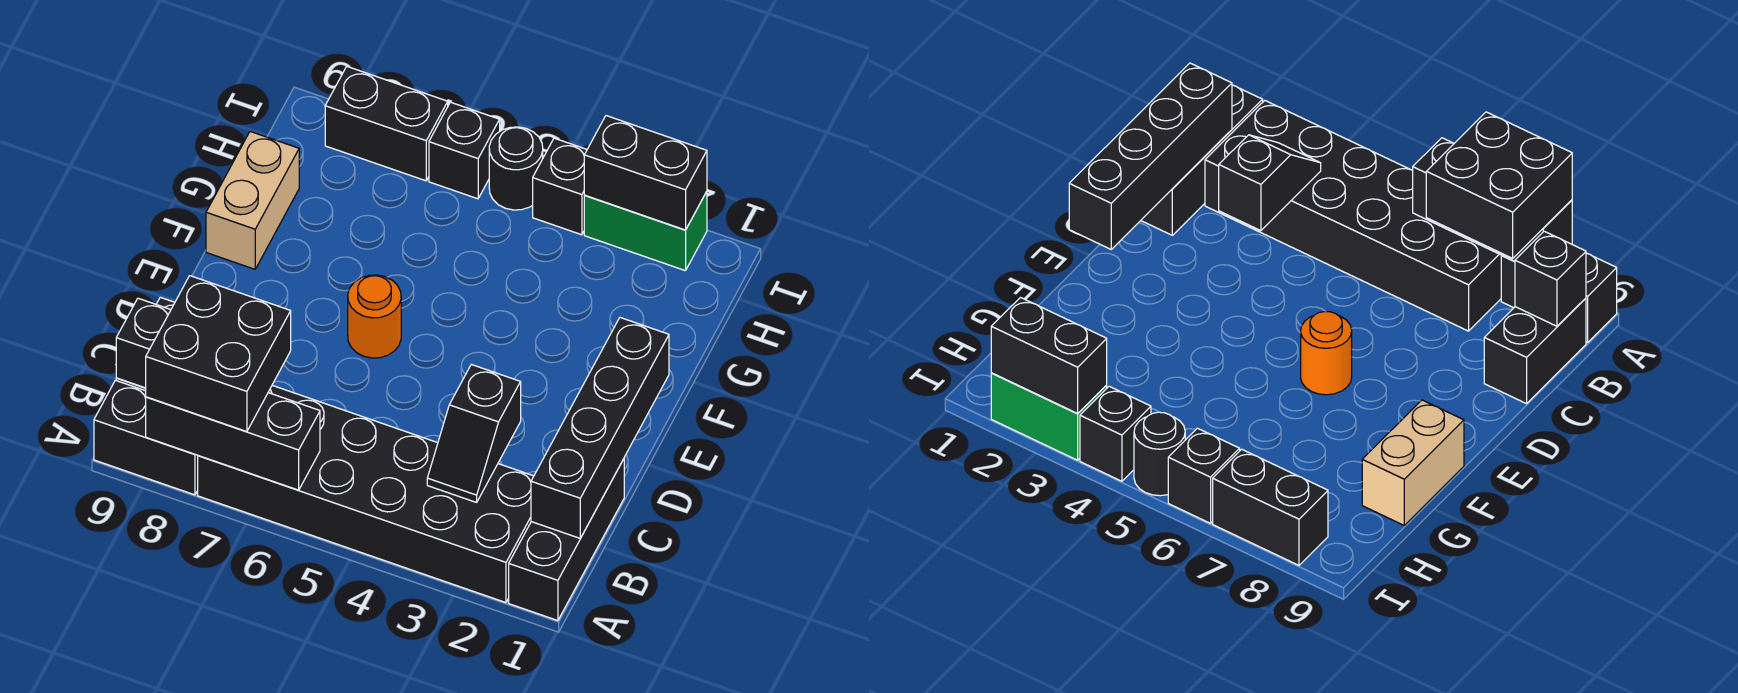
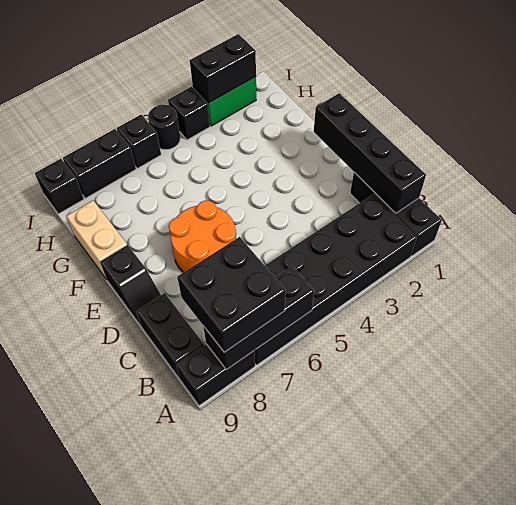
black 1x2 slope [427,364,521,502] -> black 1x2 slope moved to [100,245,161,327]
black 1x1 brick [116,298,171,388] -> black 1x1 brick moved to [35,159,84,214]
orange 1x1 round brick [348,275,401,358] -> orange 2x2 round brick [169,200,236,272]

